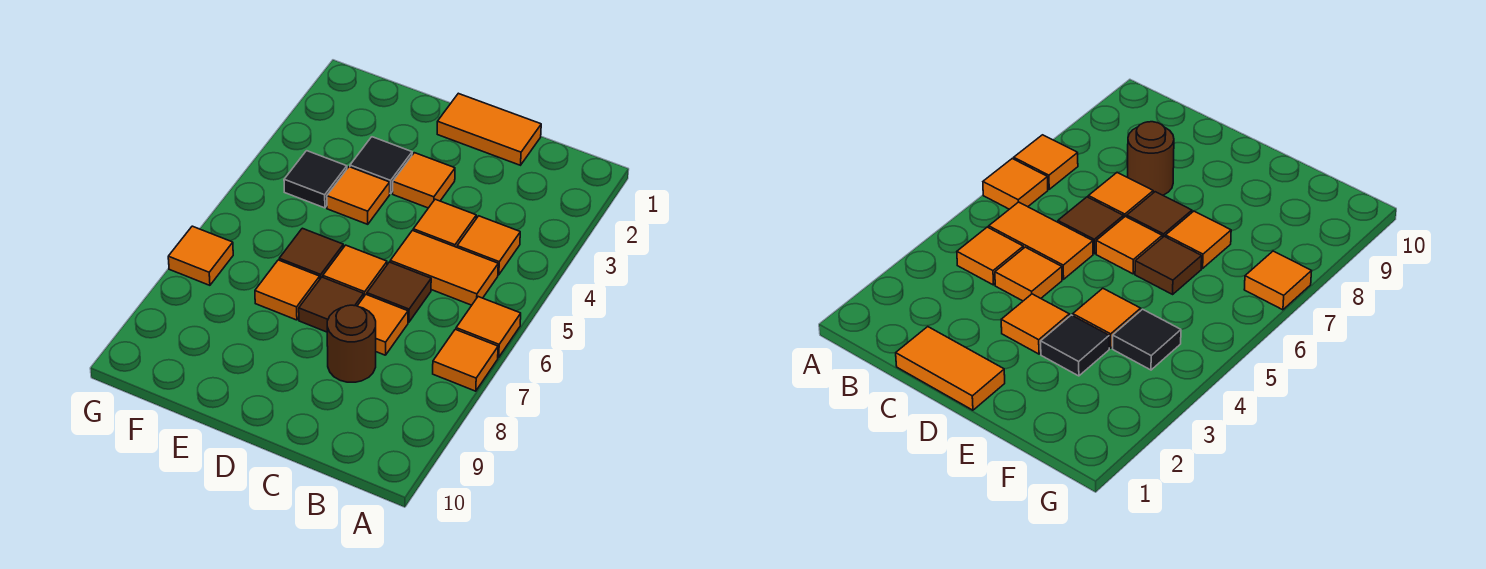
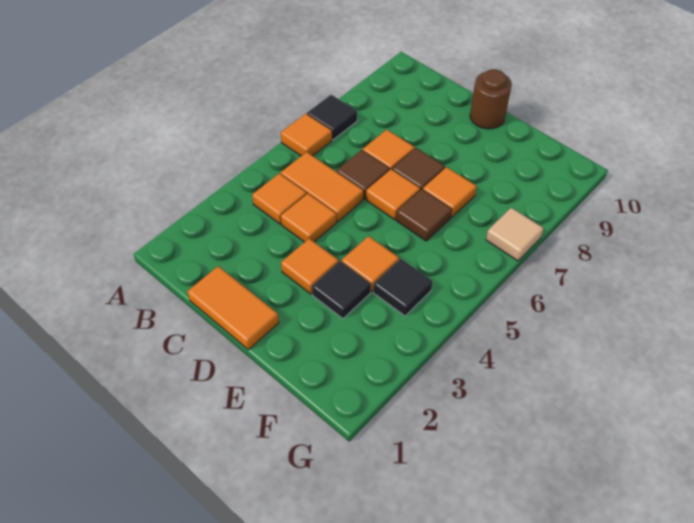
orange 1x1 tile [433,329,498,391] -> black 1x1 tile [307,95,357,140]
brown 1x1 round brick [327,305,376,382] -> brown 1x1 round brick moved to [470,69,512,129]
orange 1x1 tile [168,226,233,285] -> tan 1x1 tile [486,208,544,261]

